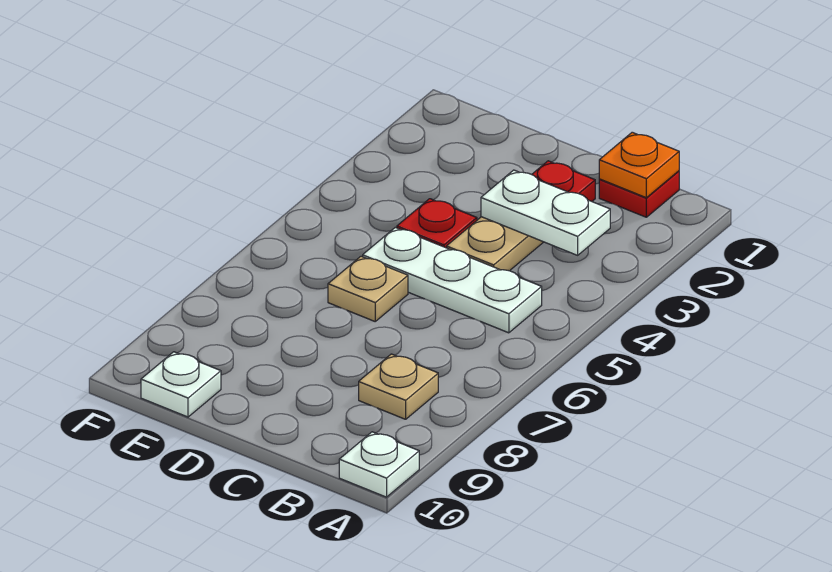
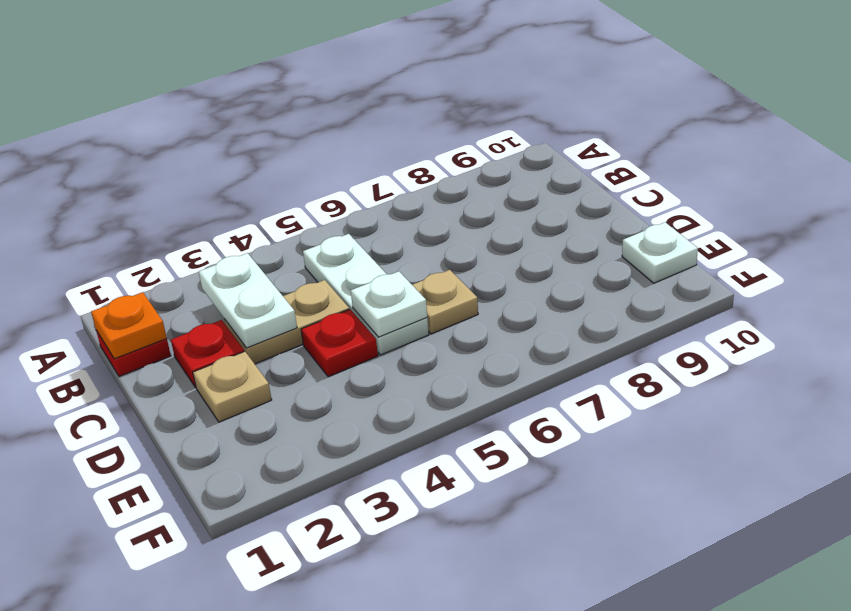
white 1x1 plate [339,432,419,497] -> white 1x1 plate moved to [351,271,427,337]
tan 1x1 plate [359,354,438,419] -> tan 1x1 plate moved to [193,351,272,422]

